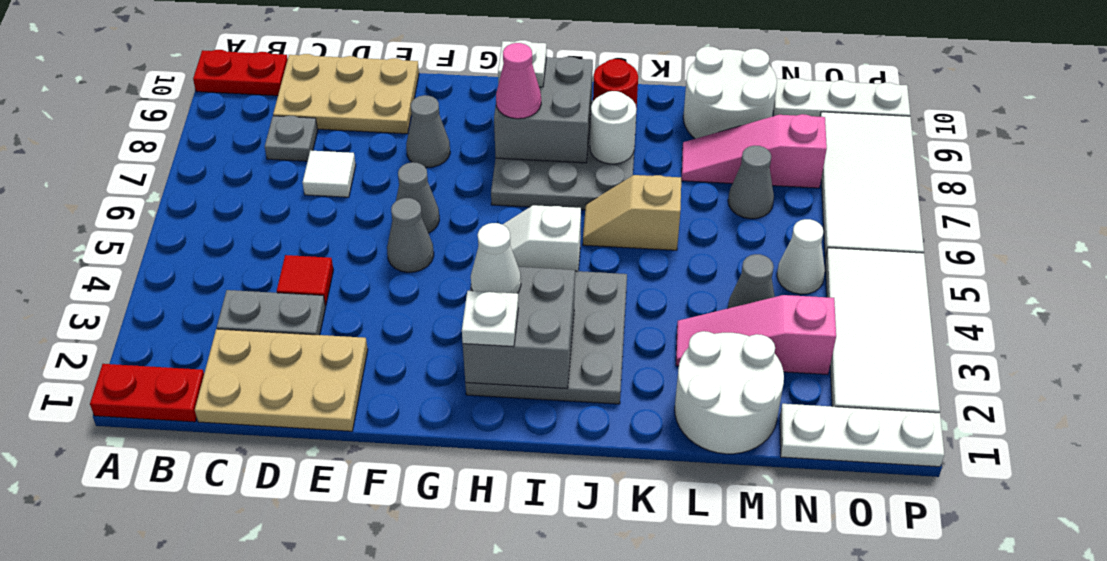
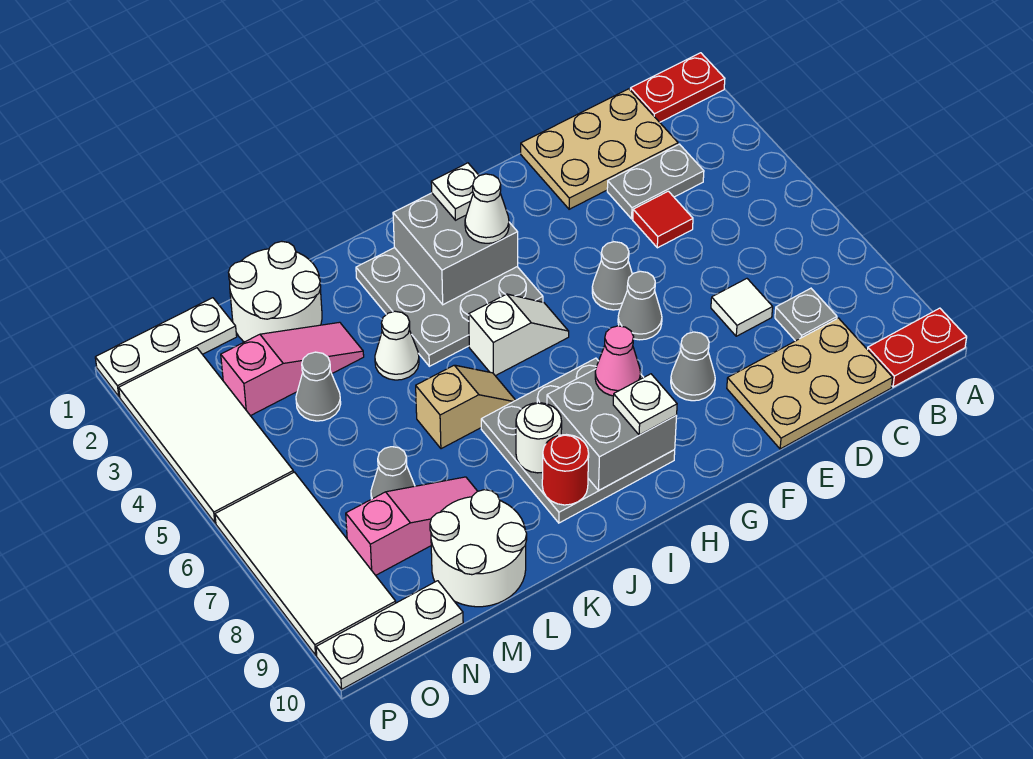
white 1x1 cone [777,219,825,294] -> white 1x1 cone moved to [375,311,419,380]

